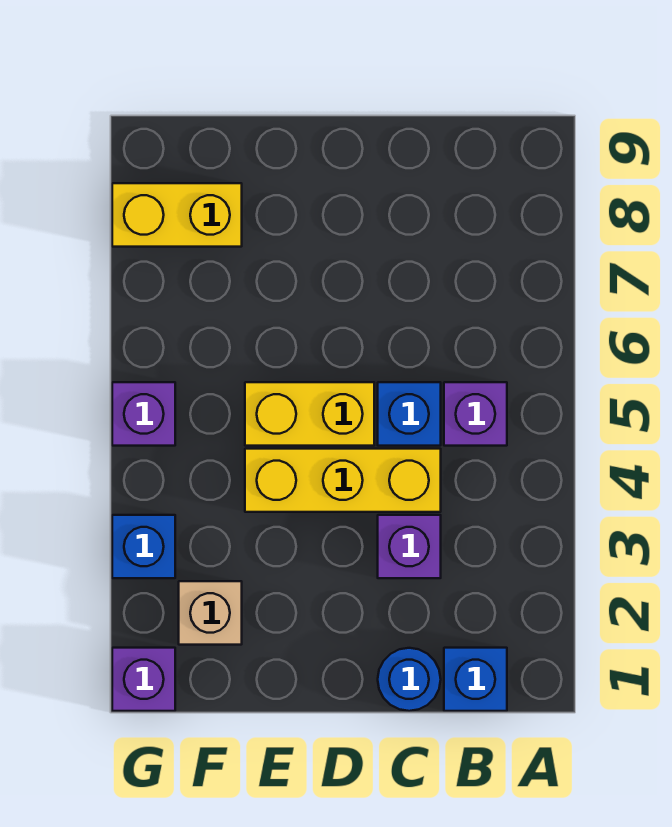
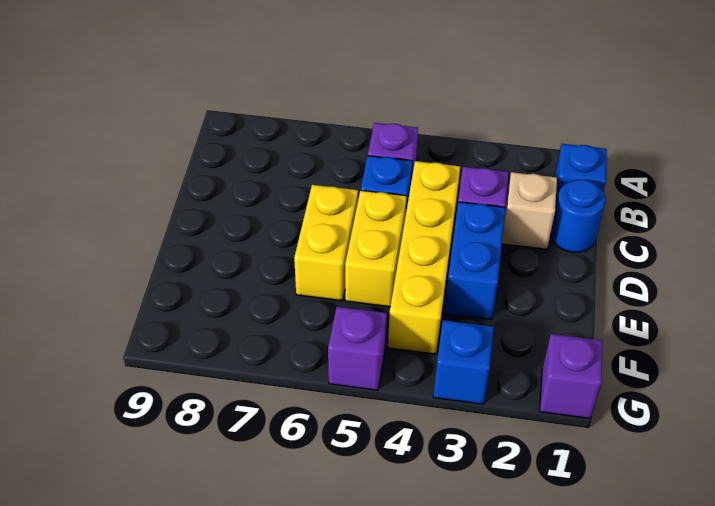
yellow 1x3 brick [245,449,441,512] -> yellow 1x4 brick [388,161,460,354]
none -> blue 1x2 brick [444,202,505,320]
tan 1x1 brick [179,581,242,645] -> tan 1x1 brick moved to [502,172,557,249]
yellow 1x2 brick [112,183,242,247] -> yellow 1x2 brick moved to [294,185,358,301]

